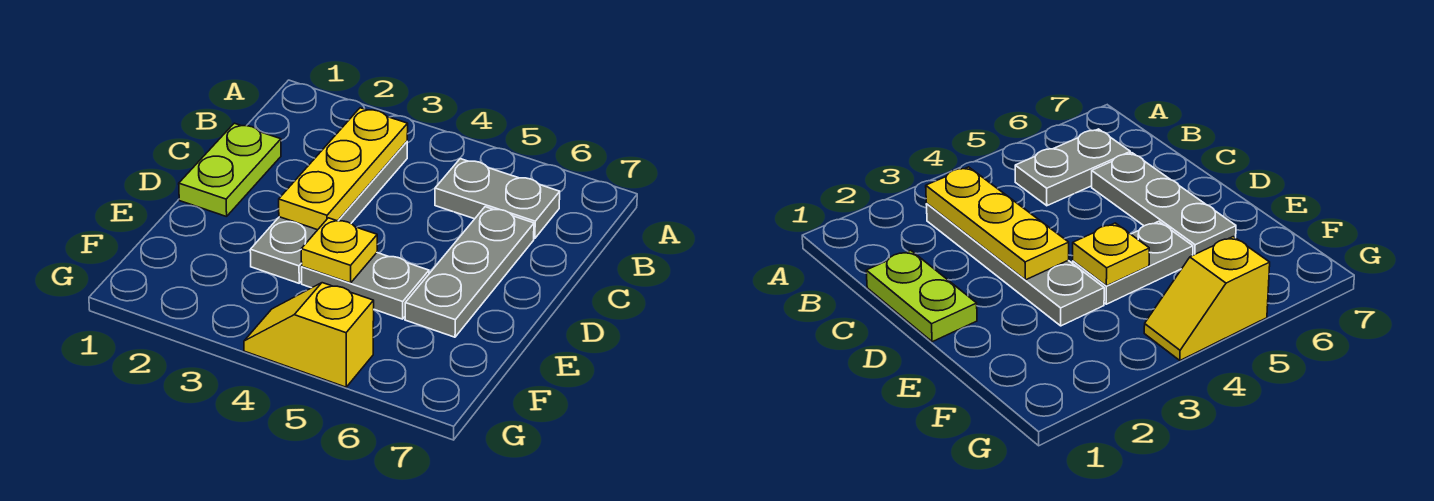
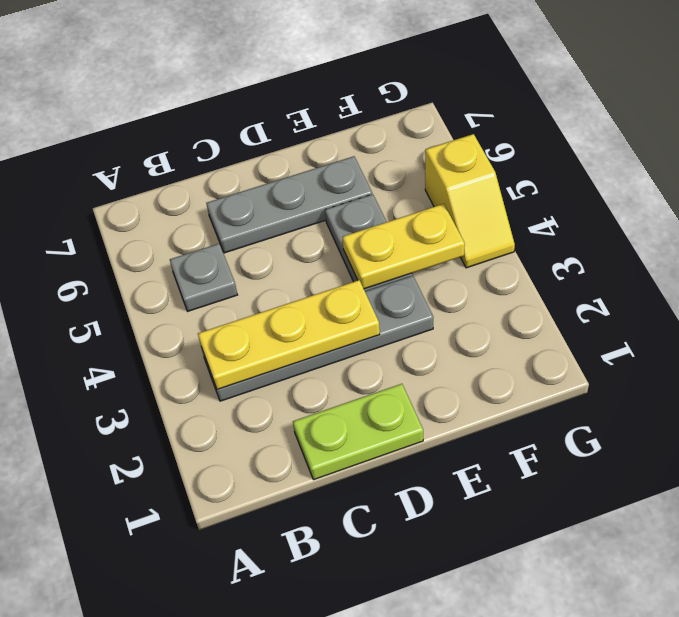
grey 1x2 plate [435,159,560,239] -> grey 1x1 plate [170,244,237,311]
yellow 1x1 plate [301,218,377,283] -> yellow 1x2 plate [343,204,465,289]

